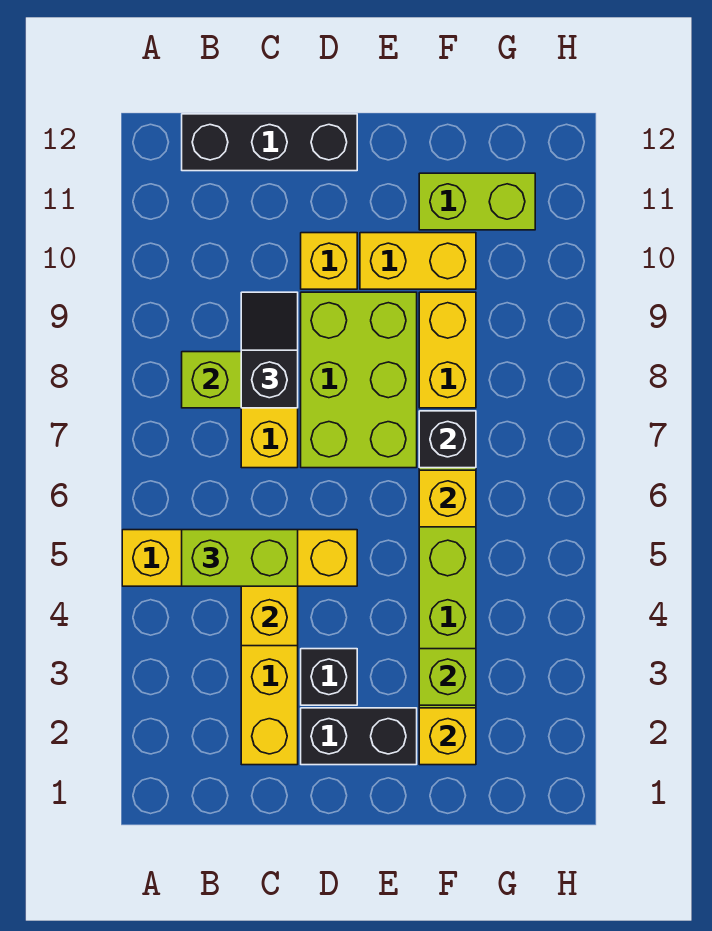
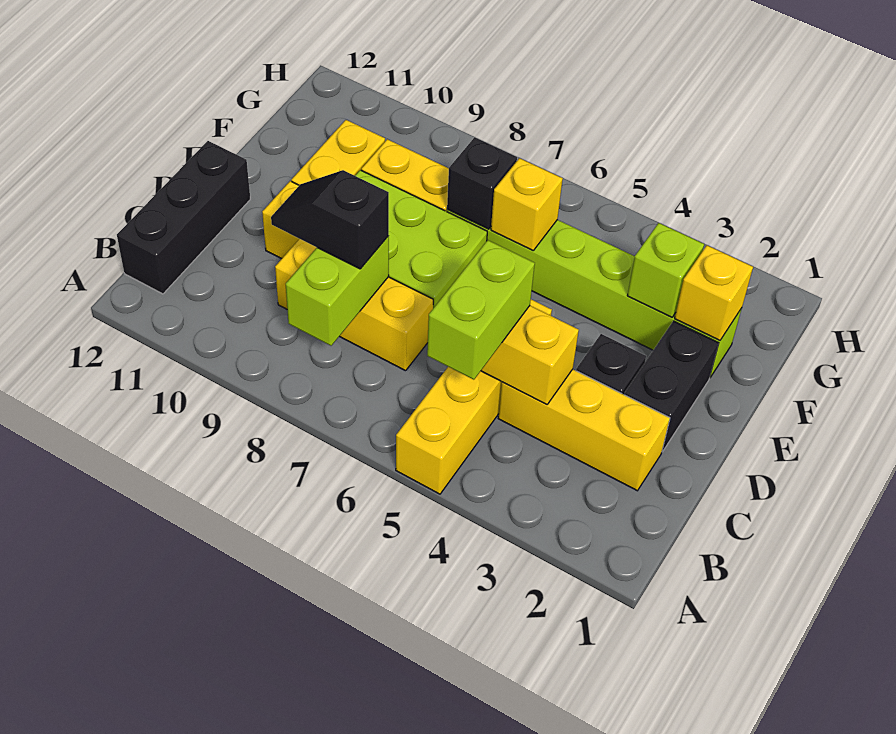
lime 1x2 brick [419,173,535,230] -> none

